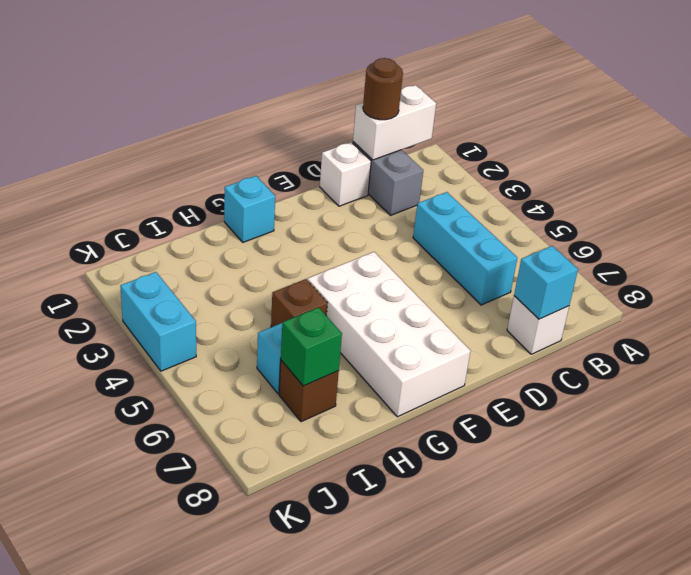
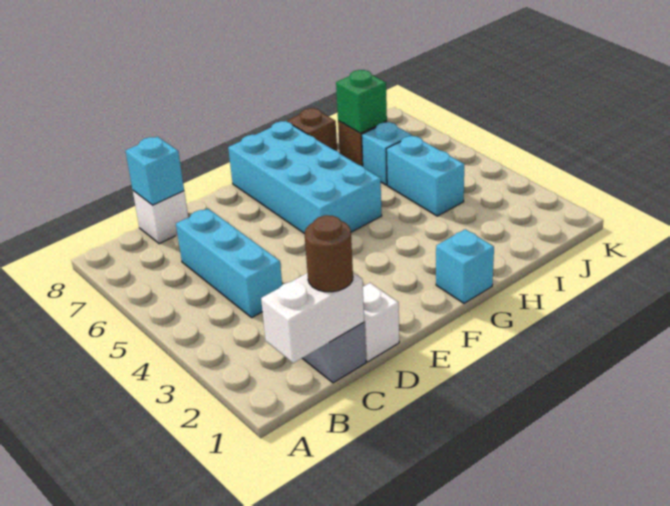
white 2x4 brick [308,252,471,417] -> cyan 2x4 brick [228,121,382,234]
brown 1x1 brick [271,279,327,327] -> brown 1x1 brick moved to [287,108,337,151]
cyan 1x2 brick [120,272,196,371] -> cyan 1x2 brick moved to [386,136,464,216]

